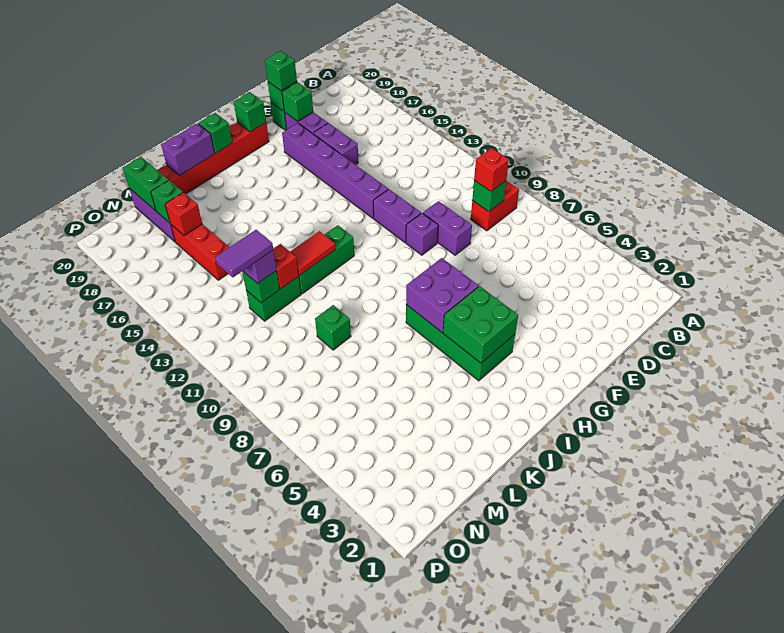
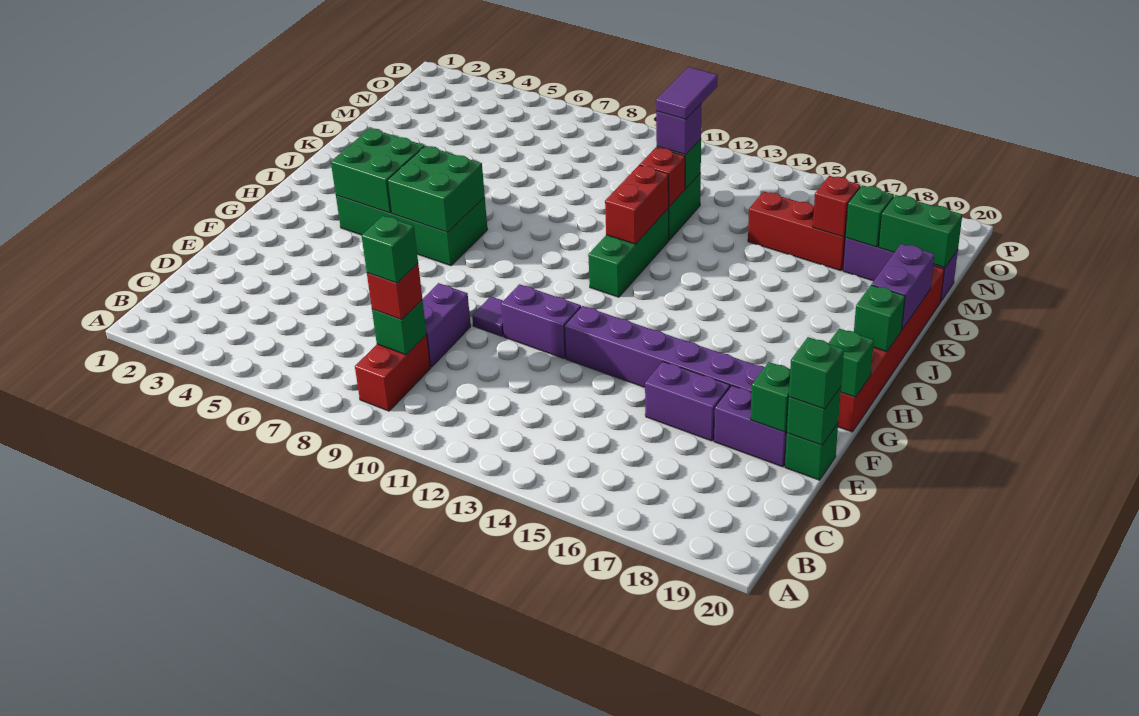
purple 1x2 brick [423,201,472,255] -> purple 1x2 brick turned to [422,283,471,367]
purple 1x1 brick [406,213,438,255] -> purple 1x1 tile [472,296,503,336]
purple 2x2 brick [406,258,479,332] -> green 2x2 brick [387,146,485,232]
red 1x2 tile [290,231,336,275] -> red 1x2 brick [605,165,669,244]
green 1x1 brick [315,305,351,350] -> green 1x1 brick moved to [362,216,418,283]

